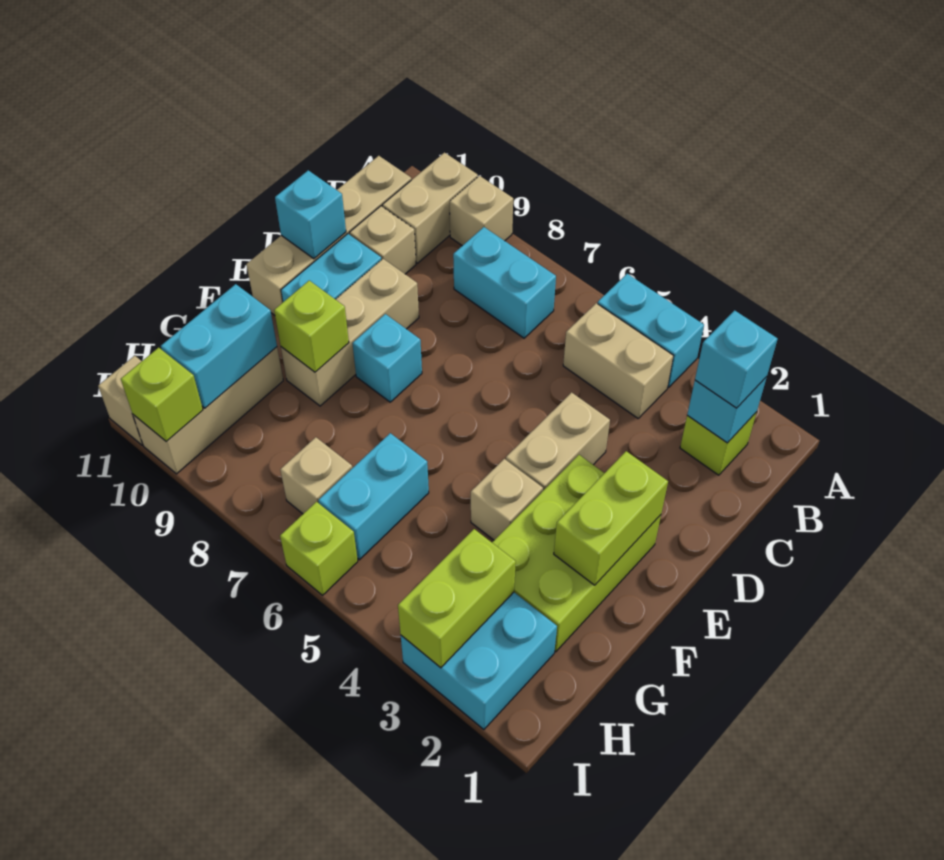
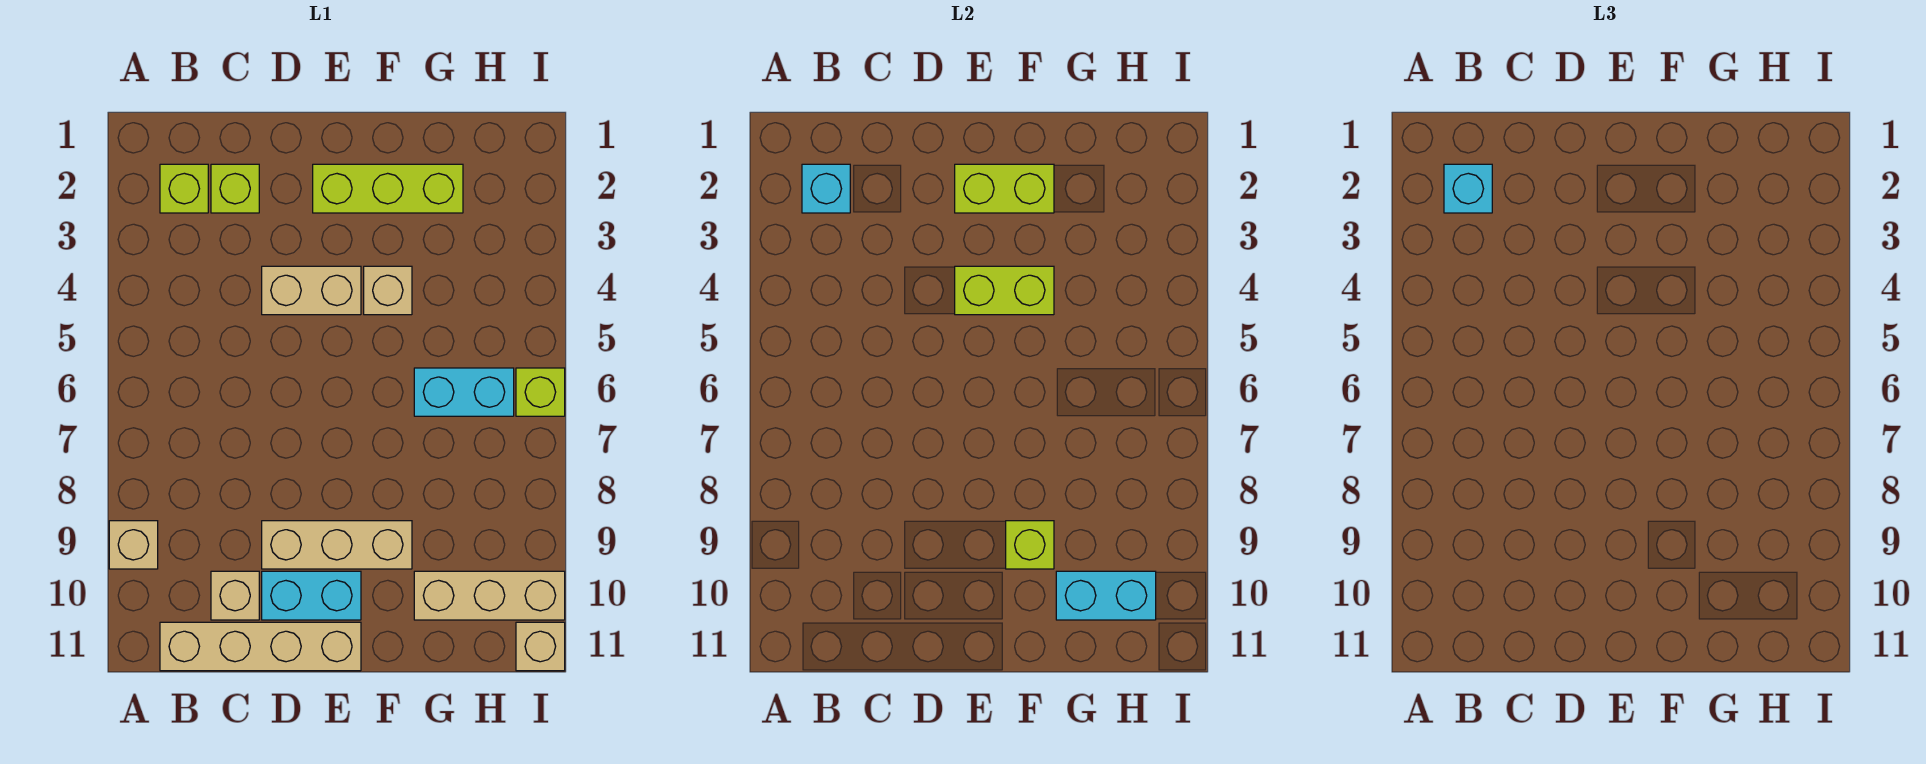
cyan 1x2 brick [598,274,704,387] -> none
tan 1x2 brick [382,153,478,263] -> none
tan 1x2 brick [563,303,674,418] -> none
cyan 1x2 brick [453,227,556,338] -> none
cyan 1x1 brick [275,170,346,259] -> none
lime 2x3 brick [492,455,661,652] -> lime 1x3 brick [313,164,463,213]
cyan 1x1 brick [352,314,422,402] -> none
cyan 2x2 brick [401,592,557,730] -> none
lime 1x2 brick [398,529,516,668] -> lime 1x2 brick moved to [955,266,1054,315]
tan 1x1 brick [280,437,352,514] -> none
lime 1x1 brick [121,348,203,441] -> lime 1x1 brick moved to [211,164,259,213]

